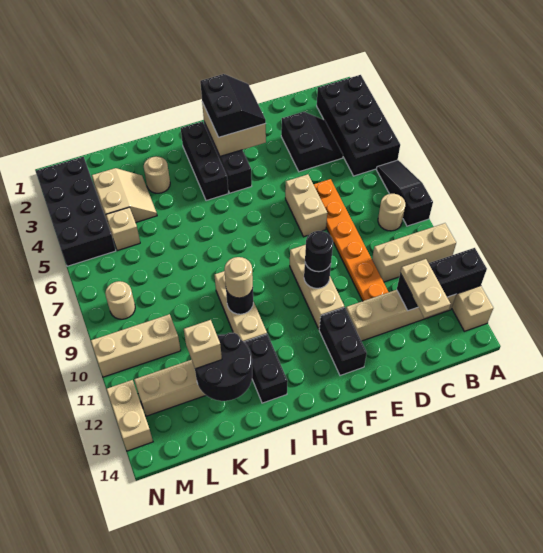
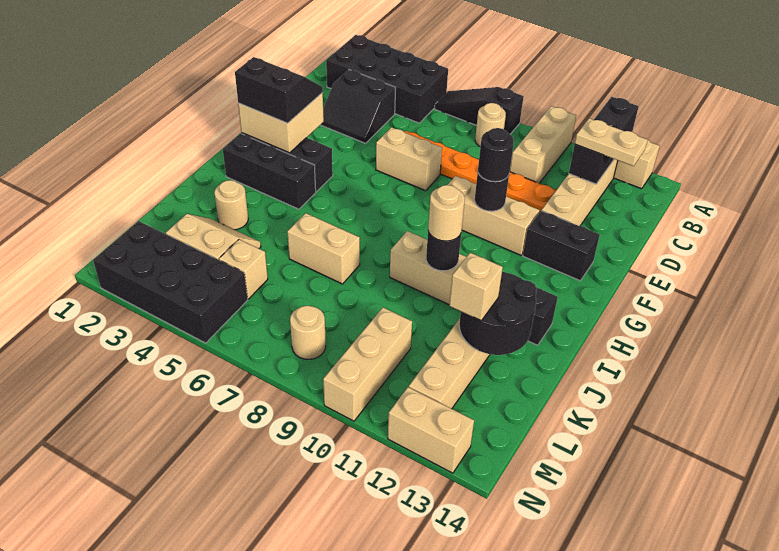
black 2x2 slope [281,112,343,172] -> black 2x2 slope turned to [321,70,396,143]
none -> tan 1x2 brick [287,213,360,284]

